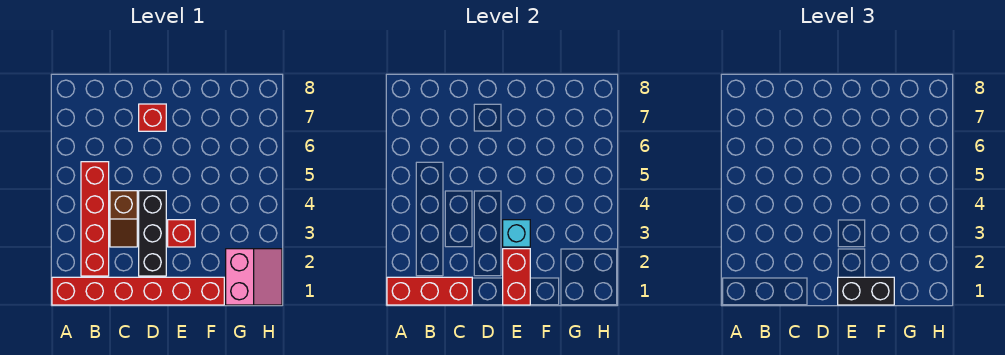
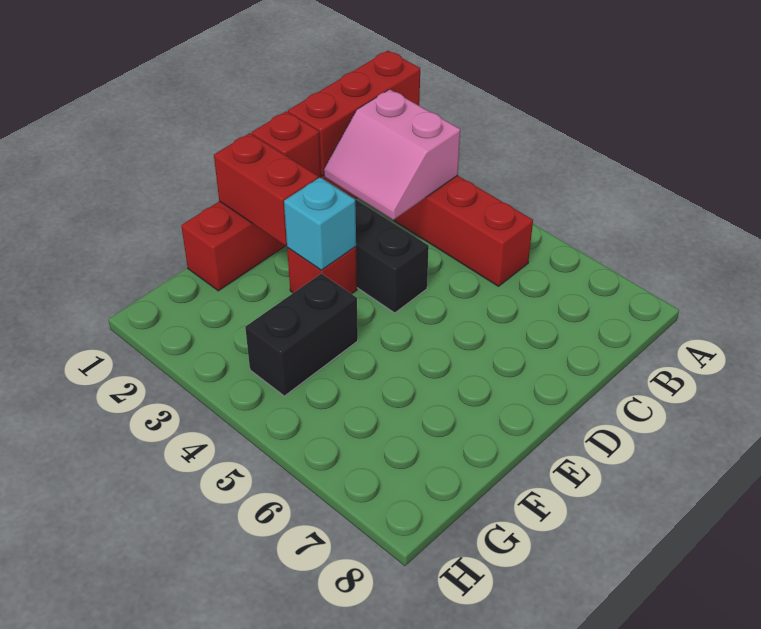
brown 1x2 slope [110,191,137,247] -> none
red 1x1 brick [139,104,166,131] -> red 1x1 brick moved to [252,111,321,178]
black 1x2 brick [838,277,894,305] -> black 1x2 brick moved to [245,273,358,396]
pink 2x2 slope [226,249,282,305] -> pink 2x2 slope moved to [324,89,460,220]

